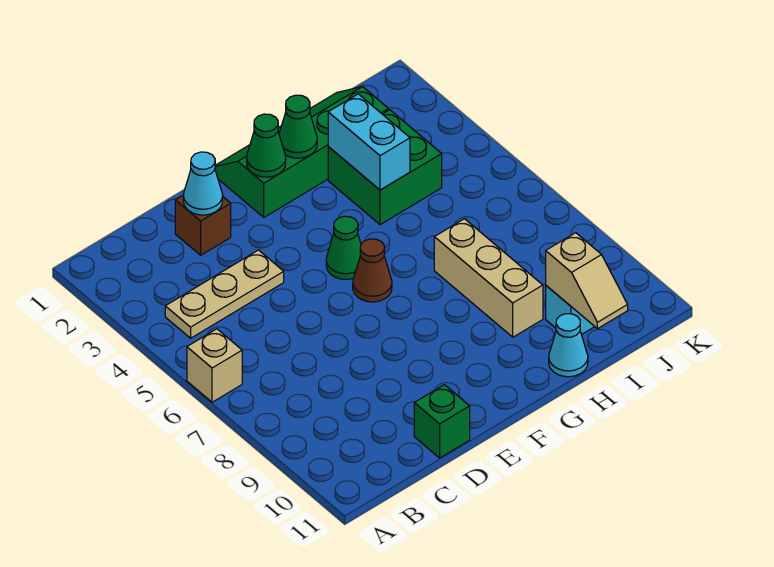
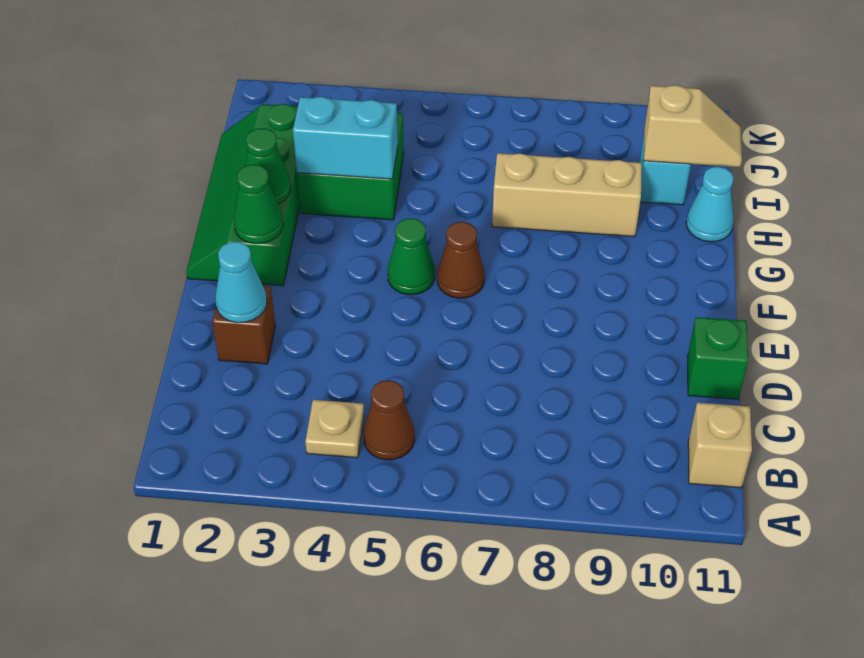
tan 1x1 brick [187,329,242,402] -> tan 1x1 brick moved to [688,403,752,488]
tan 1x3 plate [165,250,284,338] -> tan 1x1 plate [305,400,364,458]
none -> brown 1x1 cone [363,380,415,460]

